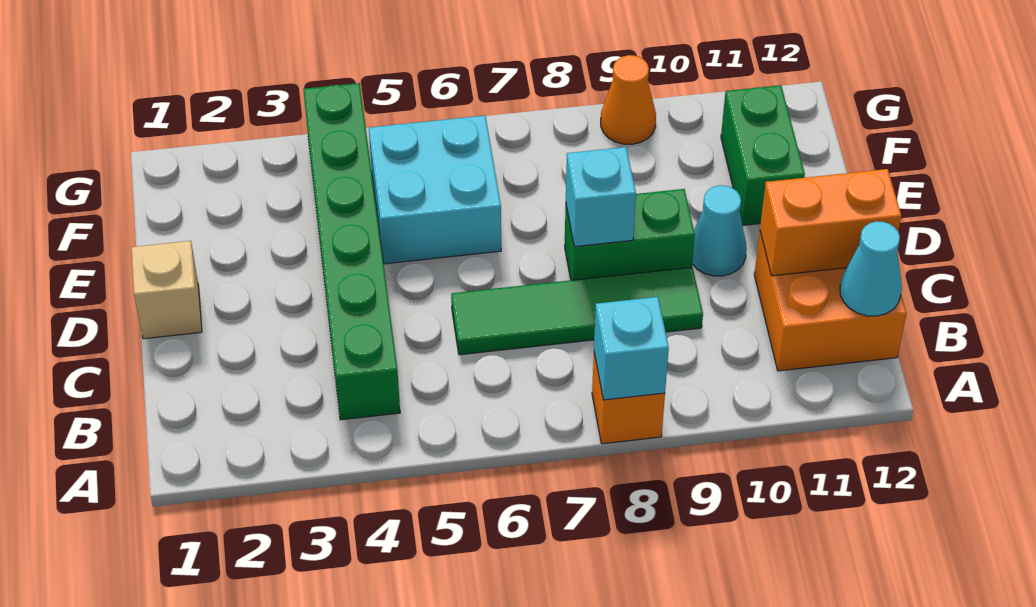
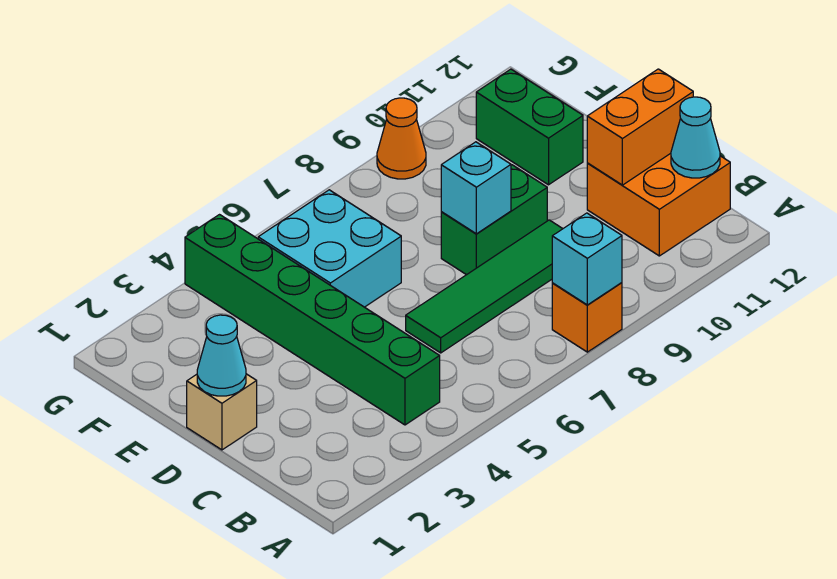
cyan 1x1 cone [692,185,747,276] -> cyan 1x1 cone moved to [197,315,246,396]

